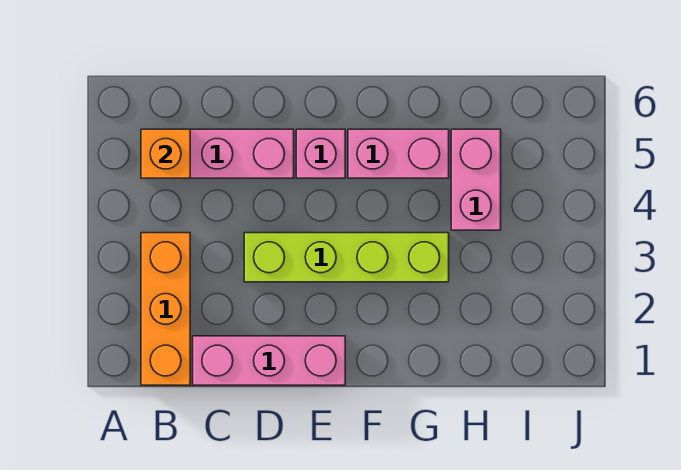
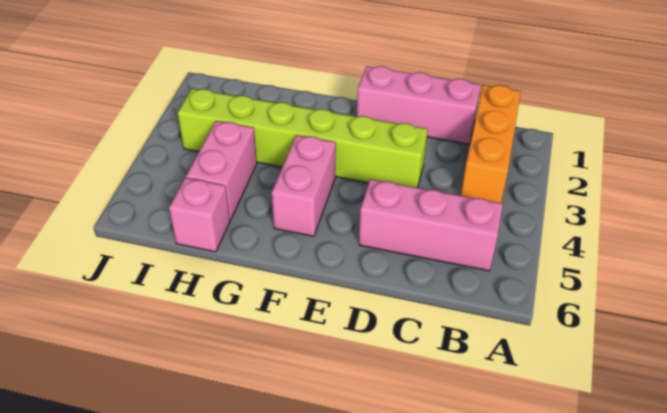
orange 1x1 brick [141,129,190,178] -> none
lime 1x4 brick [244,233,449,282] -> lime 1x6 brick [178,89,428,188]
pink 1x1 brick [296,129,345,178] -> pink 1x1 brick moved to [169,178,230,252]
pink 1x2 brick [348,129,449,178] -> pink 1x2 brick turned to [272,135,336,236]

